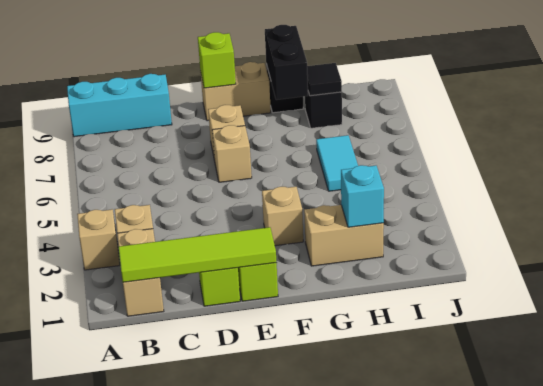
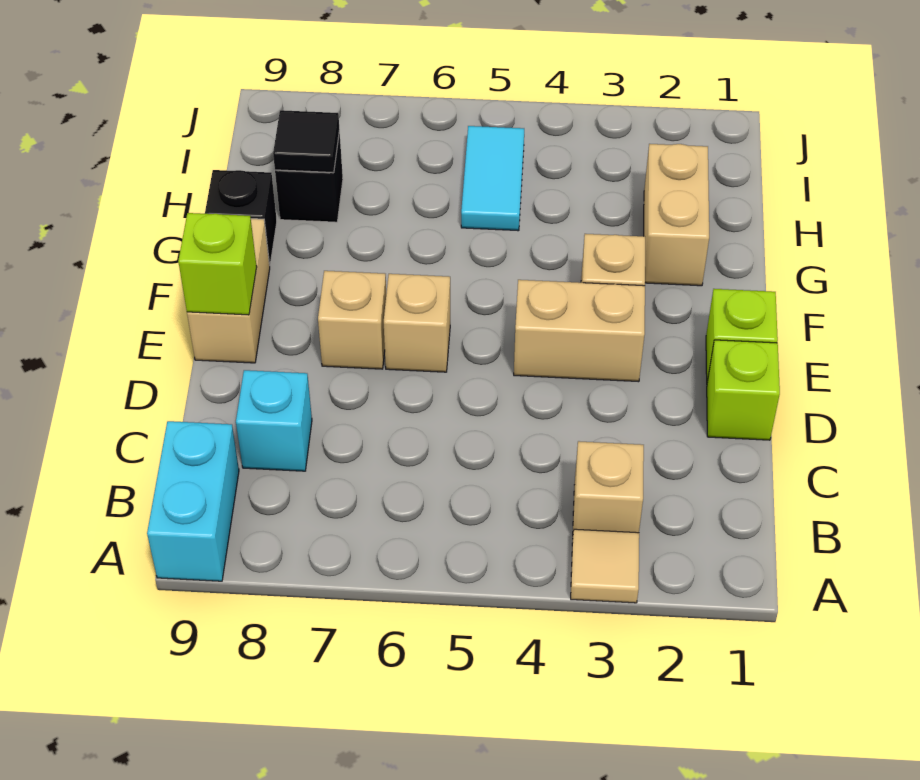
tan 1x1 brick [77,209,120,270] -> tan 1x1 tile [571,529,639,603]
cyan 1x3 brick [67,74,172,137] -> cyan 1x2 brick [147,421,239,581]
tan 1x2 brick [117,229,164,316] -> tan 1x2 brick moved to [514,280,645,382]
lime 1x4 tile [118,227,277,282] -> none
black 1x2 brick [265,25,308,100] -> none
cyan 1x1 brick [341,165,384,227] -> cyan 1x1 brick moved to [236,370,312,471]
cyan 1x2 tile [316,135,358,191] -> cyan 1x2 tile turned to [461,126,524,231]

